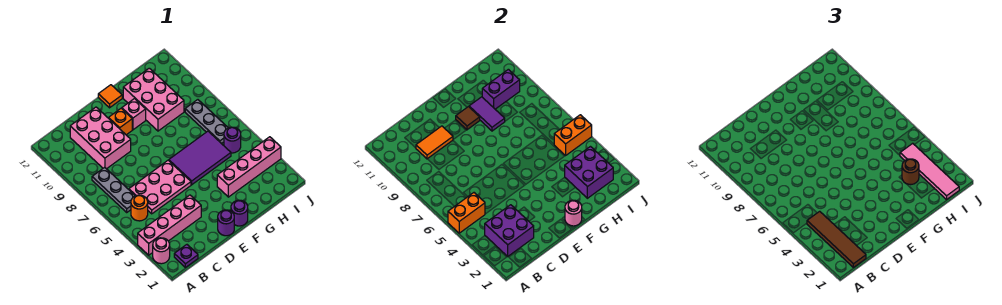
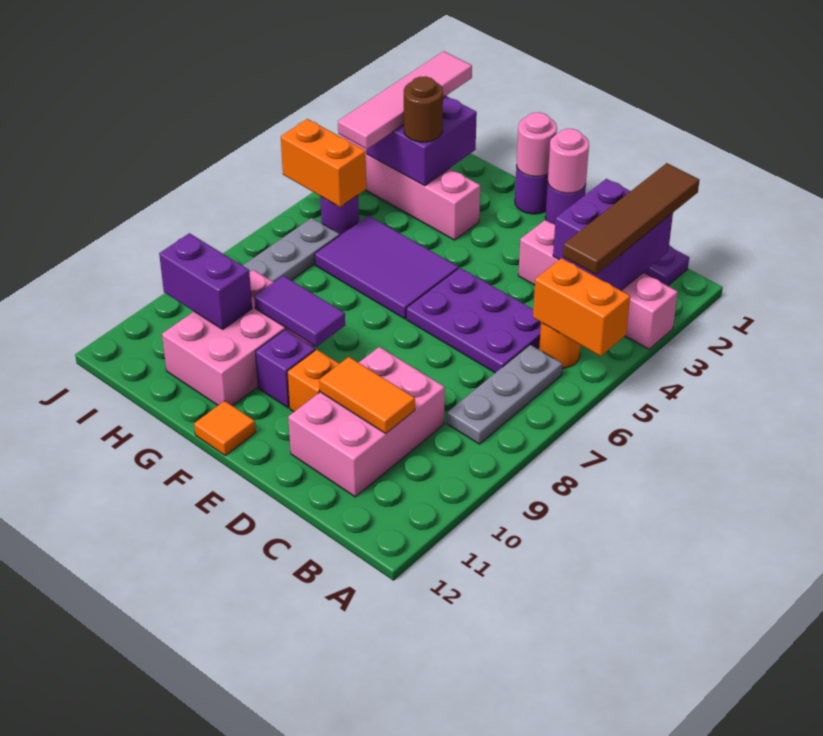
pink 1x1 round brick [153,238,170,264] -> pink 1x1 round brick moved to [548,129,589,193]
pink 2x3 plate [129,160,191,214] -> purple 2x3 plate [406,268,541,373]
pink 1x1 brick [122,99,146,130] -> purple 1x1 brick [255,330,315,408]
brown 1x1 tile [456,107,480,130] -> none
purple 1x2 tile [469,97,505,131] -> purple 1x2 tile turned to [254,276,345,347]

